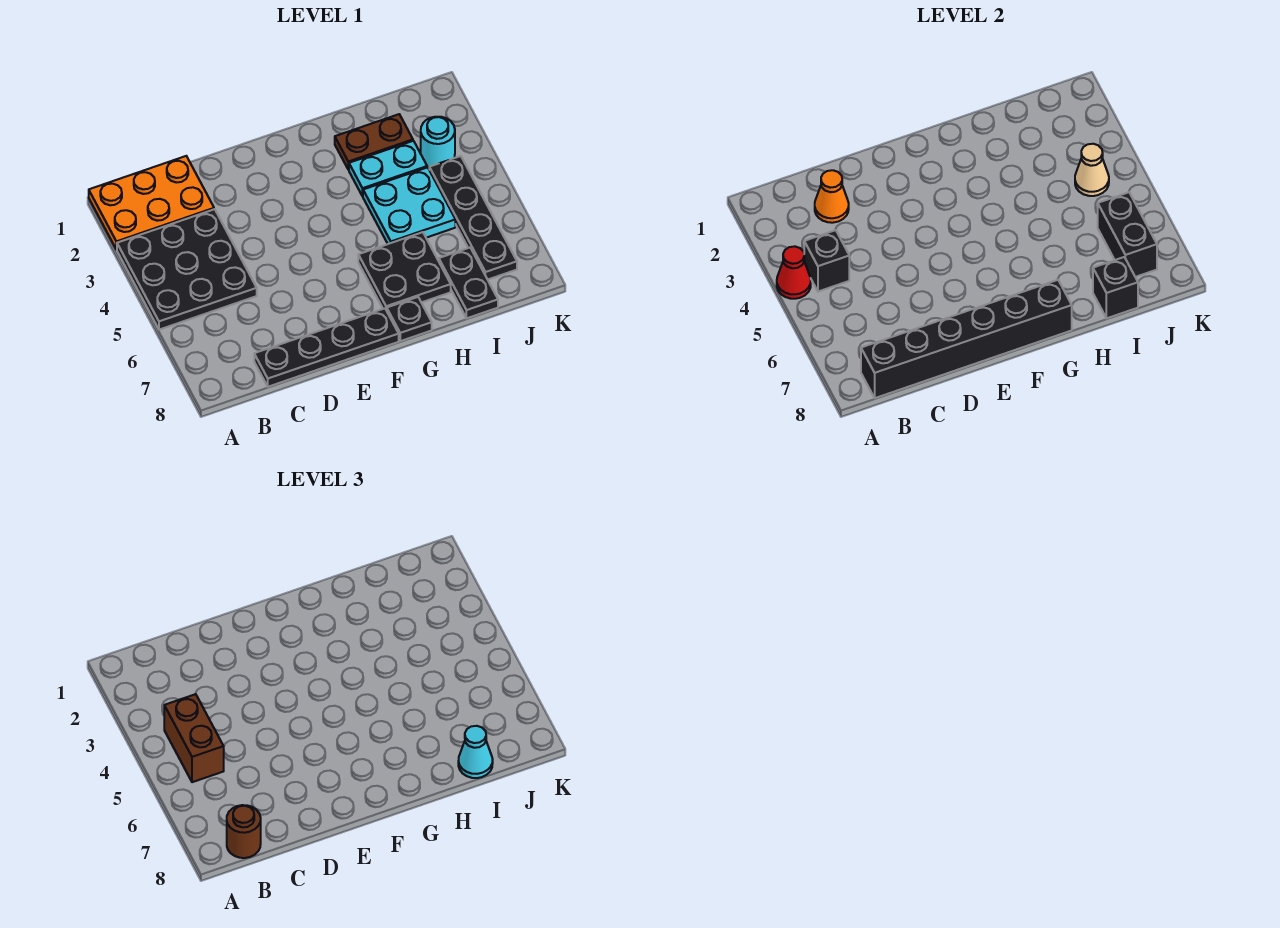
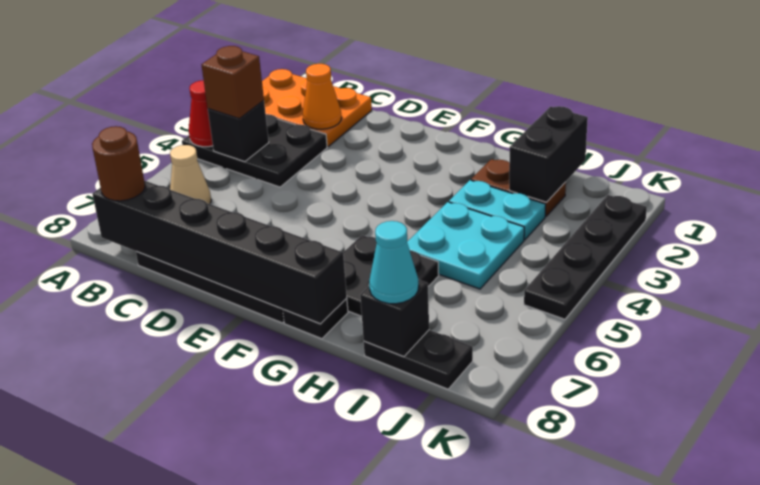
black 3x3 plate [117,209,257,330] -> black 2x3 plate [182,114,327,187]
brown 1x2 brick [164,694,224,782] -> brown 1x1 brick [202,46,264,119]
black 1x2 plate [439,248,498,318] -> black 1x2 plate turned to [364,330,473,389]
cyan 1x1 round brick [421,117,455,167] -> none
black 1x4 plate [429,156,517,280] -> black 1x4 plate moved to [524,195,647,319]
tan 1x1 cone [1075,144,1109,196] -> tan 1x1 cone moved to [170,145,211,204]
black 1x2 brick [1098,192,1157,277] -> black 1x2 brick moved to [509,106,588,202]

